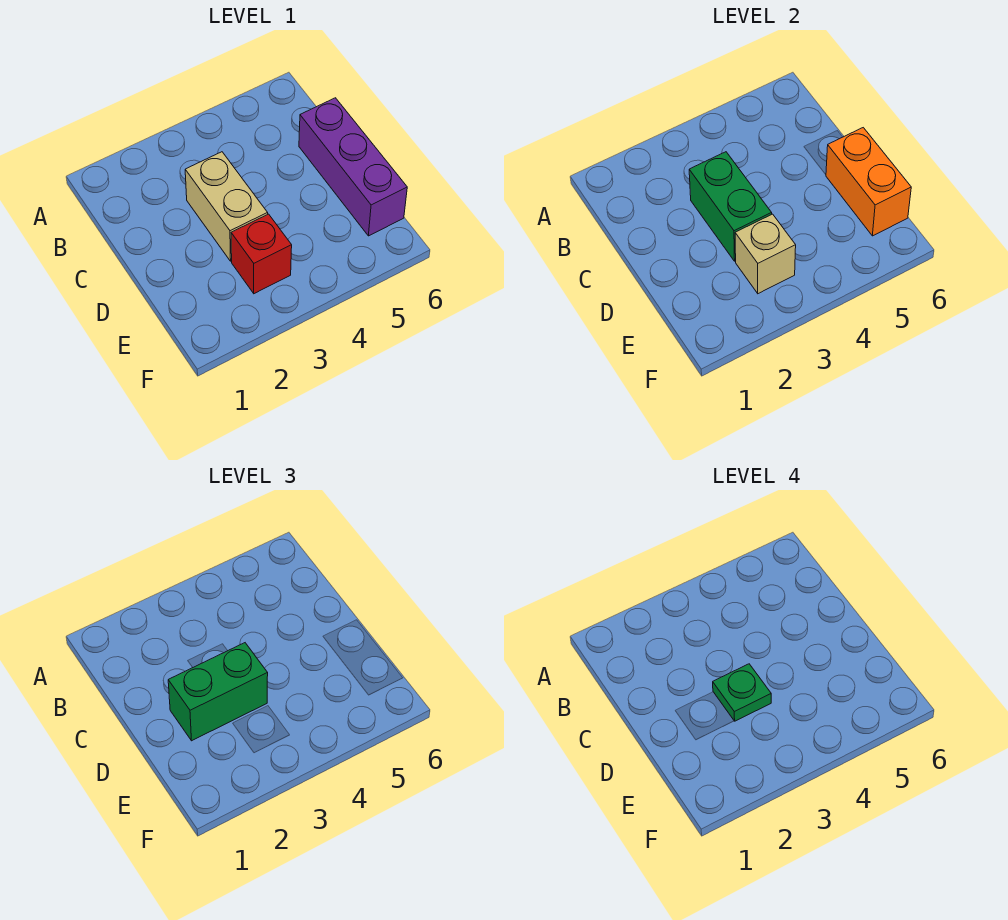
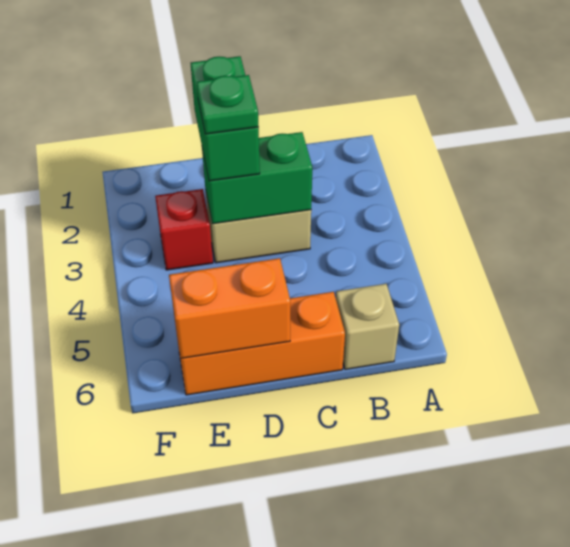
purple 1x3 brick [299,98,407,236] -> orange 1x3 brick [175,292,345,395]
tan 1x1 brick [735,214,796,294] -> tan 1x1 brick moved to [336,284,399,369]

